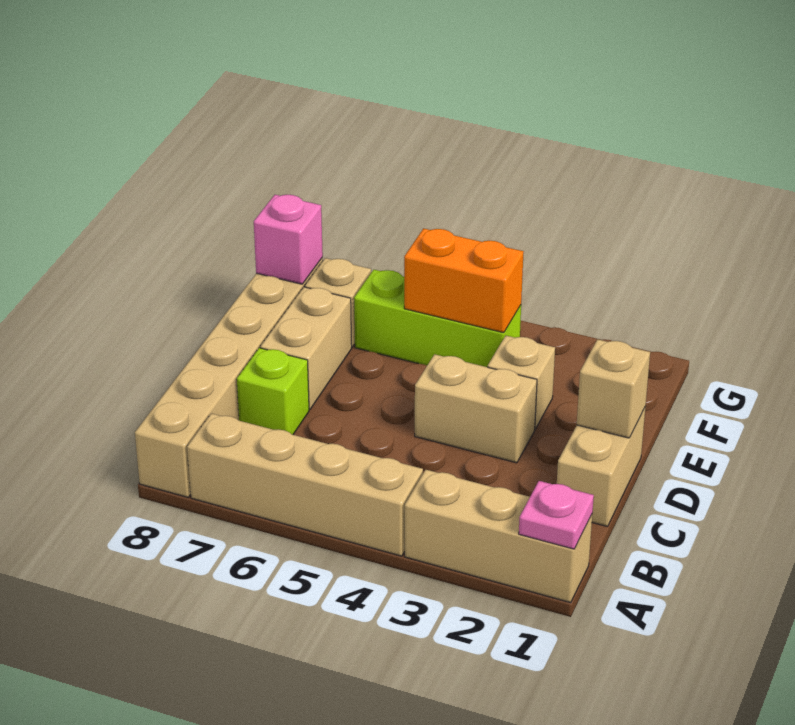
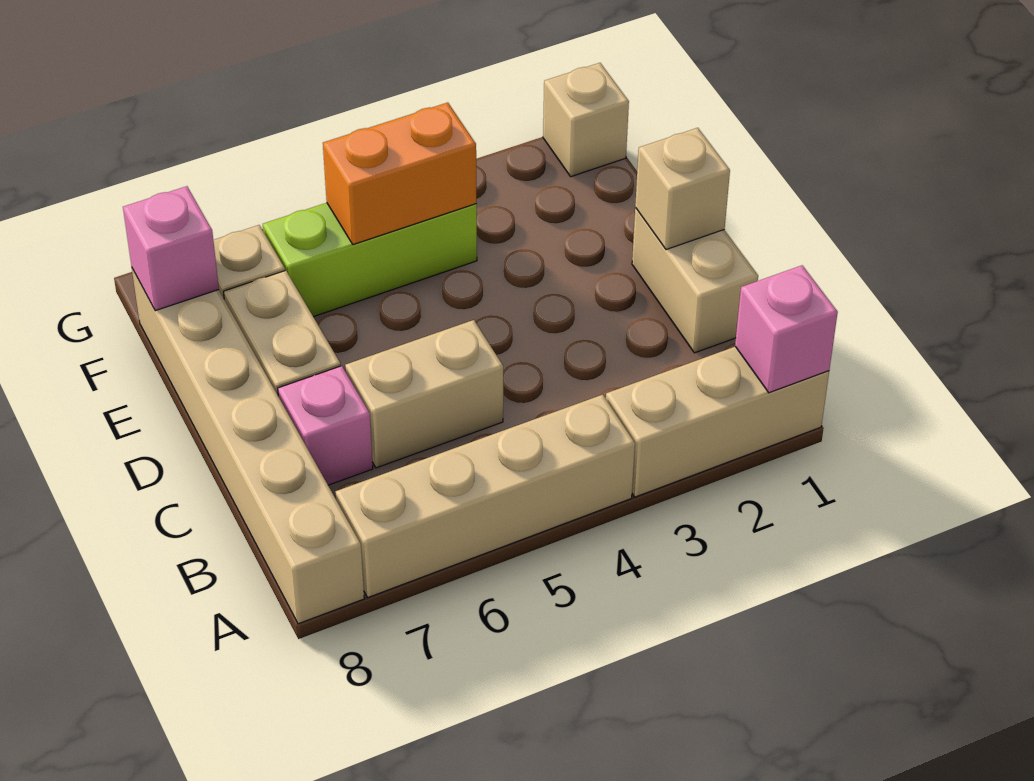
pink 1x1 plate [519,481,594,549] -> pink 1x1 brick [735,265,838,393]
lime 1x1 brick [237,348,309,435] -> pink 1x1 brick [278,366,373,485]
tan 1x2 brick [415,354,537,463] -> tan 1x2 brick moved to [345,320,503,468]
tan 1x1 brick [488,336,555,429] -> tan 1x1 brick moved to [543,63,629,177]

